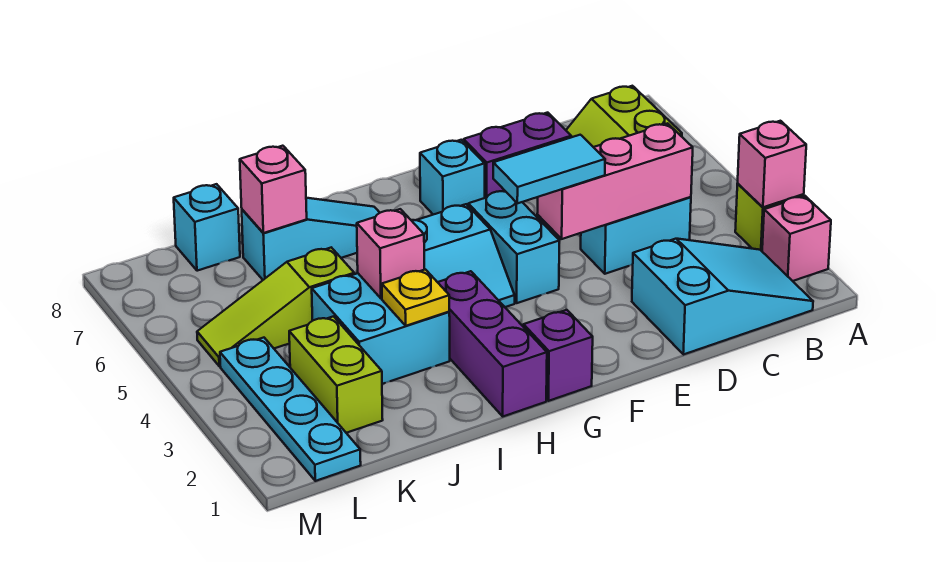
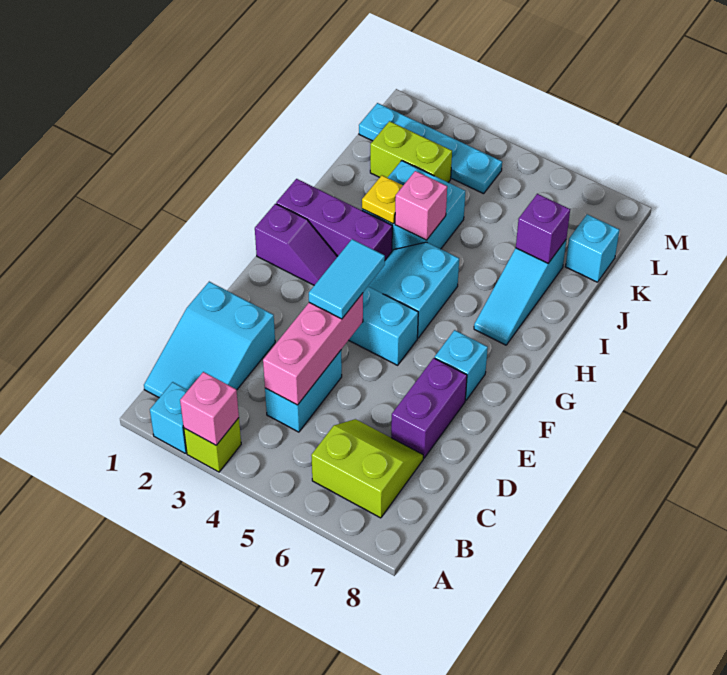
pink 1x1 brick [762,196,831,281] -> cyan 1x1 brick [150,382,188,453]
lime 1x3 slope [197,248,354,366] -> none
pink 1x1 brick [240,146,307,233] -> purple 1x1 brick [516,194,570,263]

